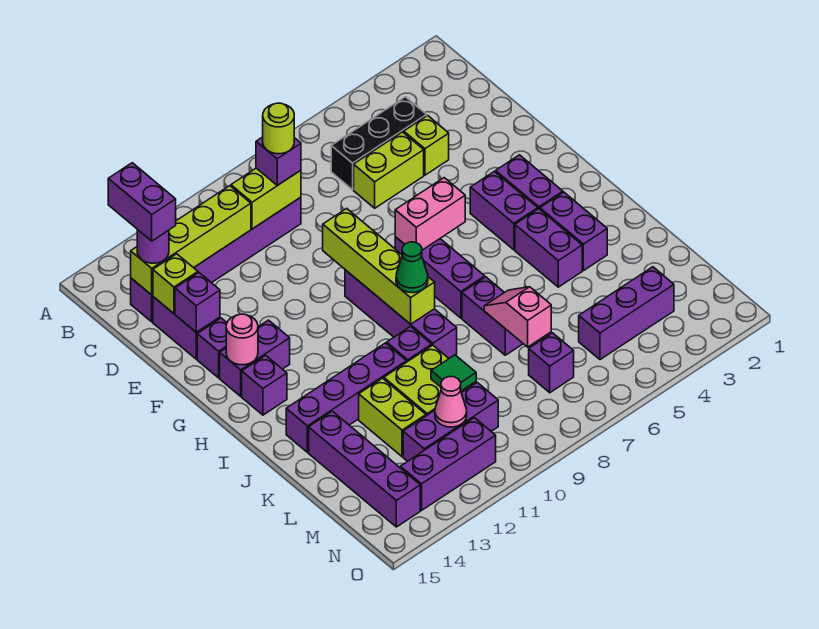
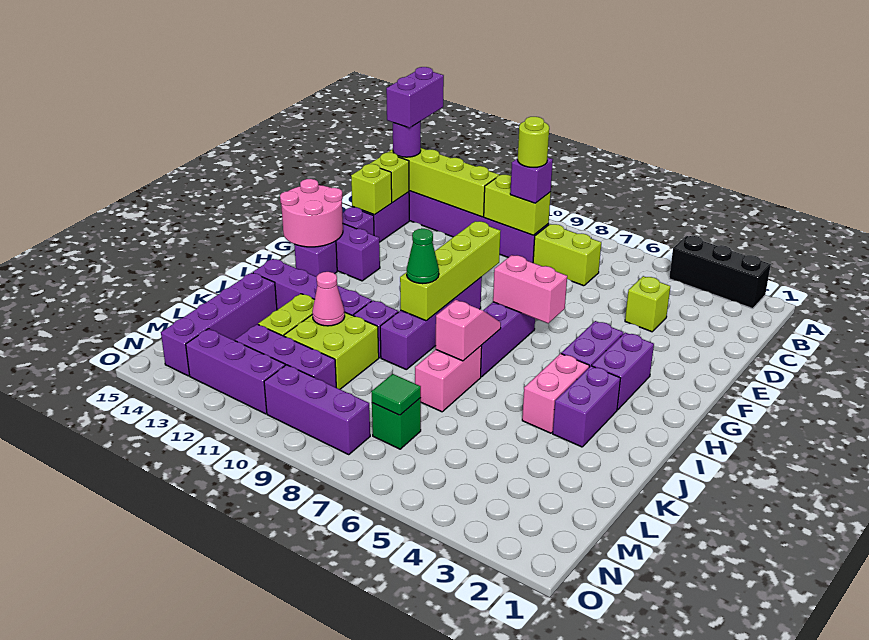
black 1x3 brick [331,97,427,190] -> black 1x3 brick moved to [669,236,771,309]
lime 1x2 brick [354,132,424,208] -> lime 1x2 brick moved to [533,224,601,286]
purple 1x1 brick [175,273,220,332] -> lime 1x1 brick [351,164,392,215]
pink 1x1 round brick [226,314,258,365] -> pink 2x2 round brick [280,179,343,247]
purple 1x2 brick [515,209,582,287] -> pink 1x2 brick [522,354,589,433]
purple 1x2 brick [462,277,523,355] -> pink 1x2 brick [415,346,482,412]
pink 1x2 slope [484,287,551,347] -> pink 1x2 slope moved to [436,300,501,361]
green 1x1 tile [431,355,476,391] -> green 1x1 tile moved to [371,374,421,415]
purple 1x3 brick [579,267,674,360] -> purple 1x3 brick moved to [264,365,370,455]
purple 1x1 brick [529,333,574,393] -> green 1x1 brick [372,398,421,449]
pink 1x1 cone [435,377,467,427] -> pink 1x1 cone moved to [312,272,345,326]

